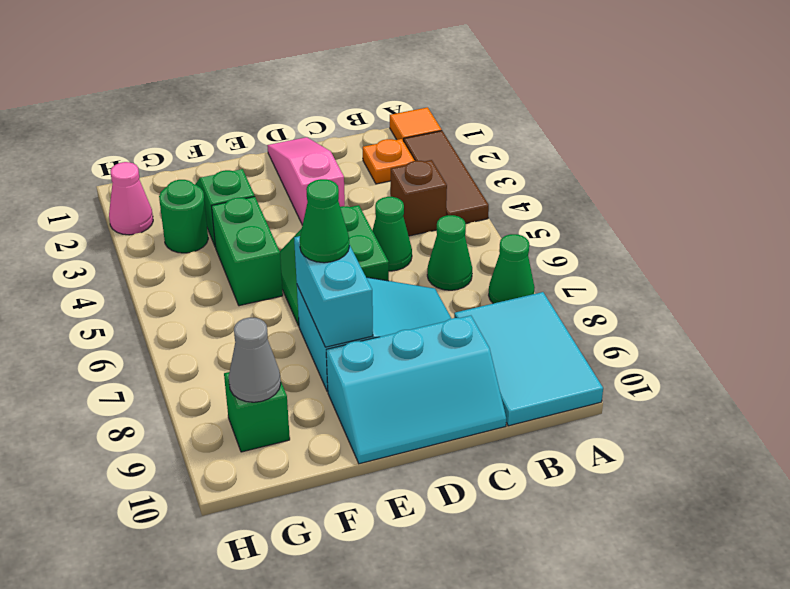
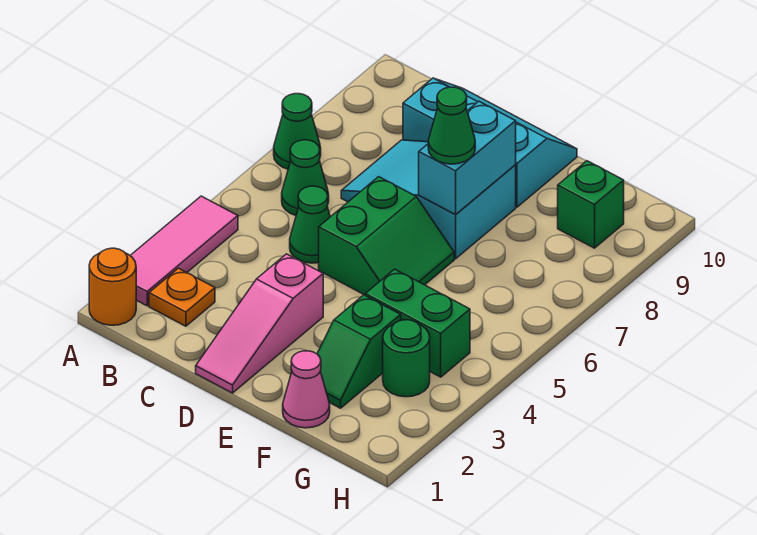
orange 1x1 tile [390,107,442,142] -> orange 1x1 round brick [89,248,136,325]
brown 1x3 tile [404,131,489,223] -> pink 1x3 tile [130,196,238,306]
cyan 2x3 tile [454,292,603,426] -> none
brown 1x1 brick [391,160,447,236] -> none
green 1x2 brick [212,197,283,306] -> green 1x2 brick turned to [365,269,470,377]
grey 1x1 cone [229,318,281,402] -> none
pink 1x1 cone [109,162,153,235] -> pink 1x1 cone moved to [283,351,330,428]

